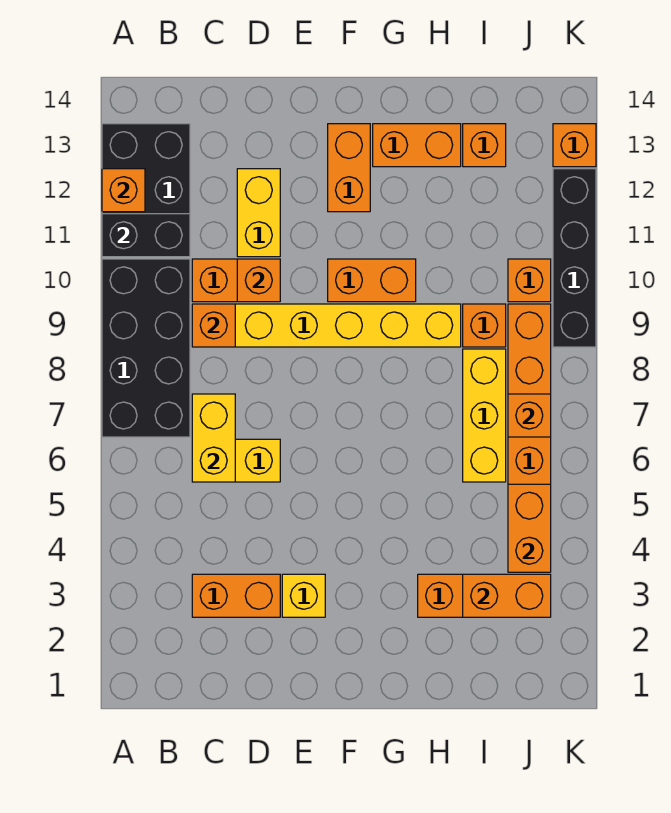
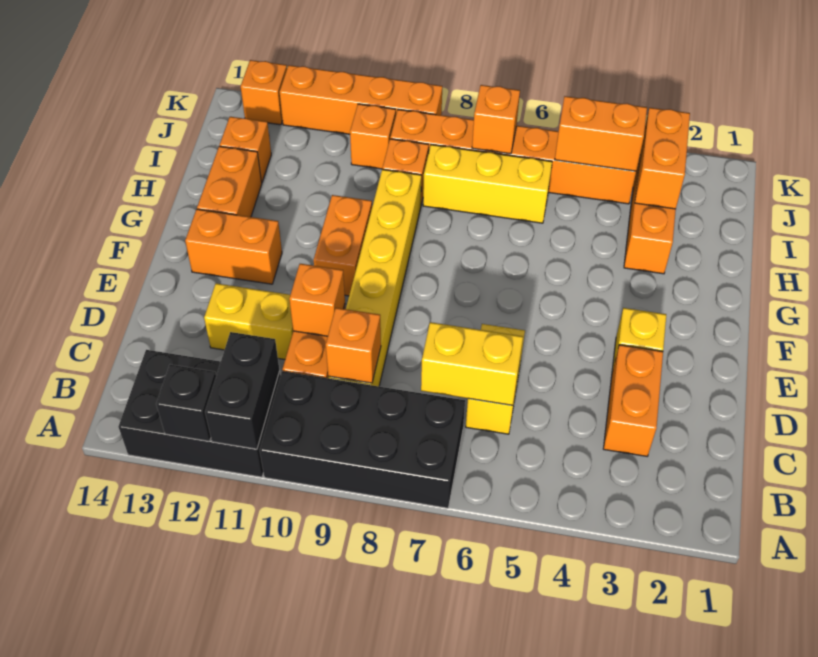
orange 1x1 brick [102,169,145,212] -> black 1x1 brick [156,365,216,441]
black 1x4 brick [553,169,596,347] -> orange 1x4 brick [280,65,442,134]

